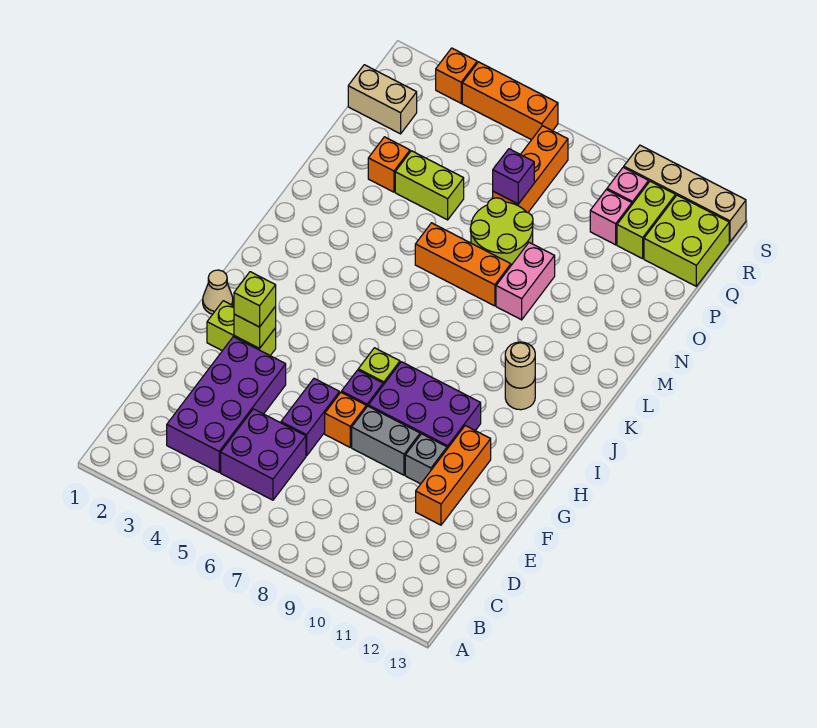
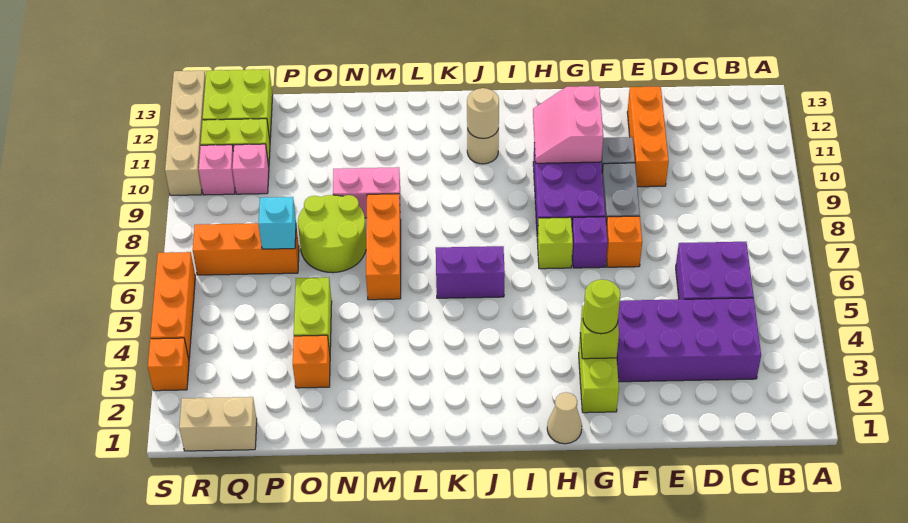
purple 1x2 brick [281,379,339,456] -> purple 1x2 brick moved to [436,246,505,298]
orange 1x3 brick [416,426,491,525] -> orange 1x3 brick turned to [627,87,669,187]
lime 1x1 brick [234,272,276,327] -> lime 1x1 round brick [583,279,620,334]
none -> pink 2x2 slope [533,86,603,163]
purple 1x1 brick [493,149,534,204] -> cyan 1x1 brick [259,197,296,249]
tan 1x2 brick [348,65,417,134] -> tan 1x2 brick turned to [179,397,257,451]

